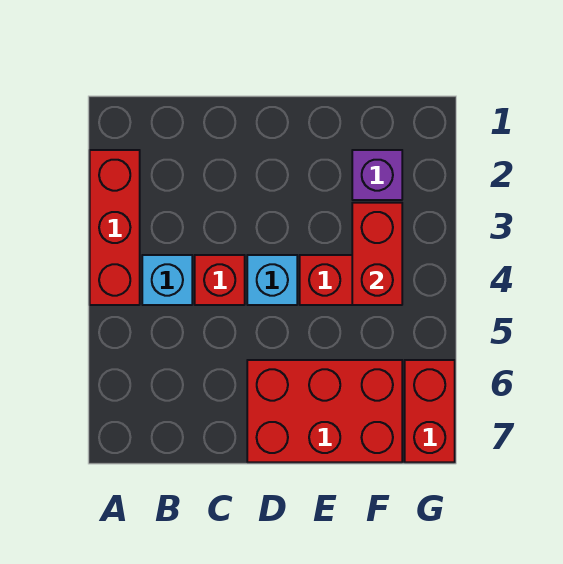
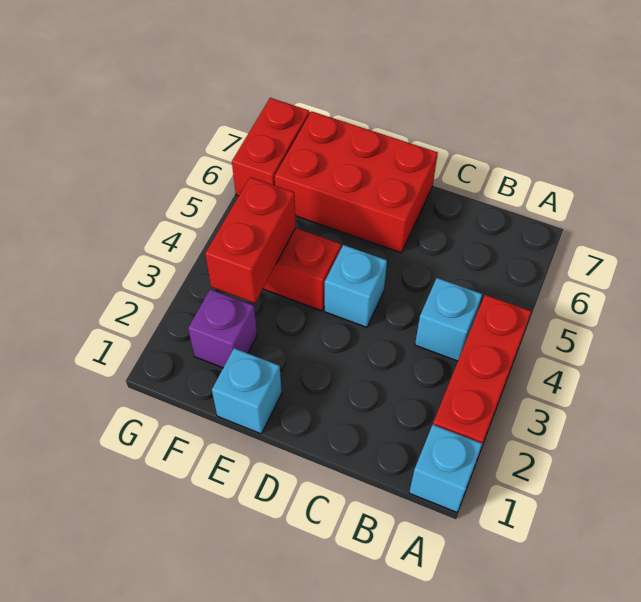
none -> cyan 1x1 brick [409,425,482,512]
red 1x1 brick [195,255,245,305] -> none
none -> cyan 1x1 brick [212,348,282,434]

